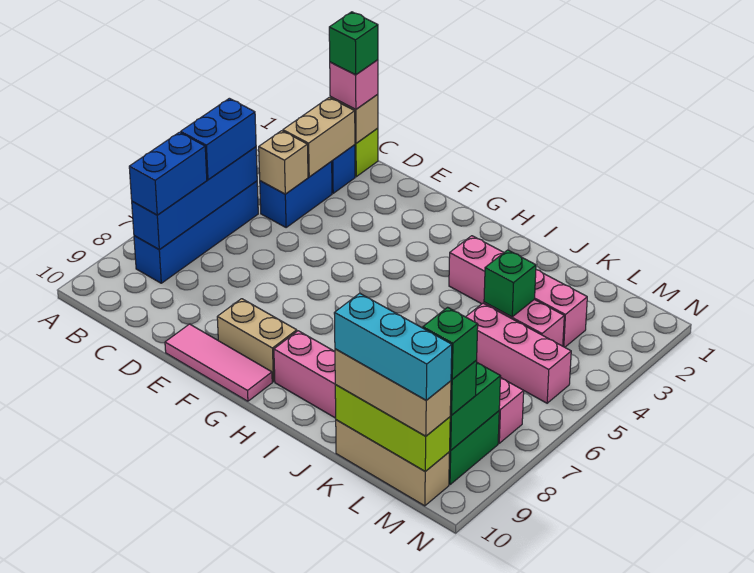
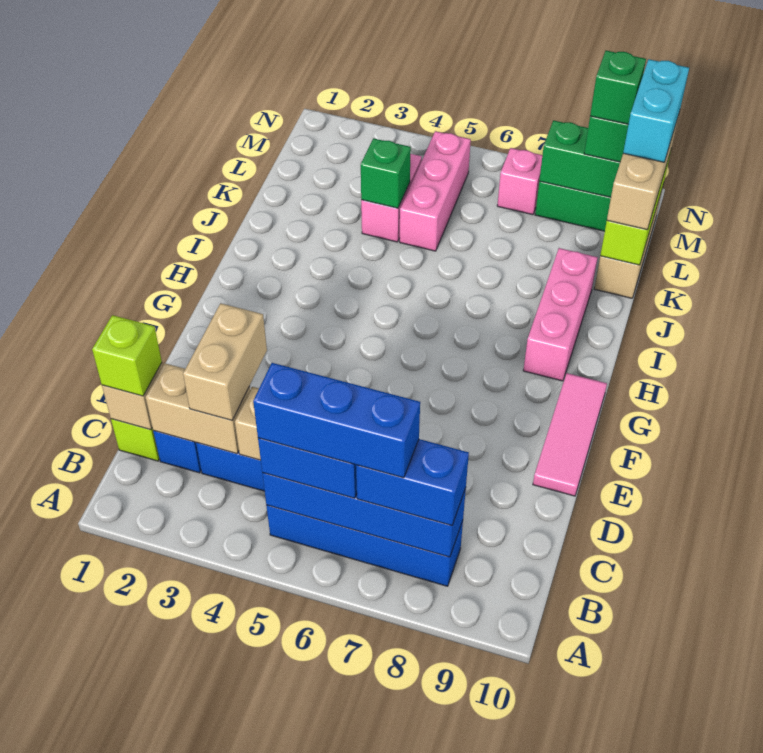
none -> blue 1x3 brick [253,363,420,478]
pink 1x1 brick [330,60,378,110] -> lime 1x1 brick [92,315,162,396]
green 1x1 brick [329,12,378,75] -> none
tan 1x2 brick [217,299,297,382] -> tan 1x2 brick moved to [183,303,267,420]
pink 1x4 brick [449,236,587,347] -> none
cyan 1x3 brick [334,293,452,400] -> cyan 1x2 brick [623,59,689,162]

